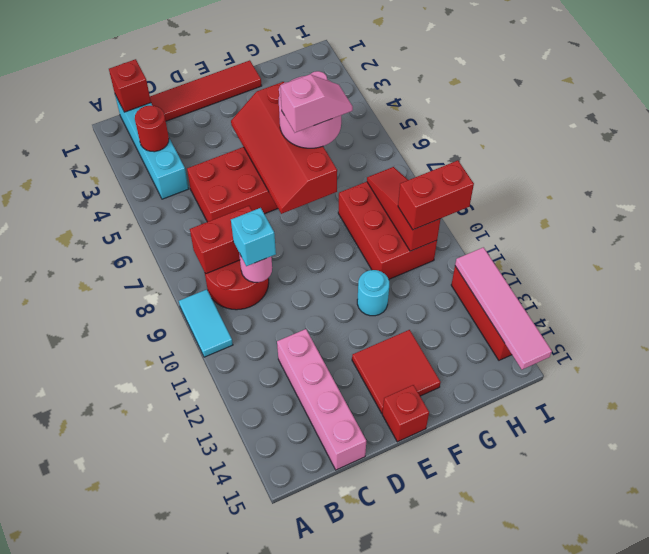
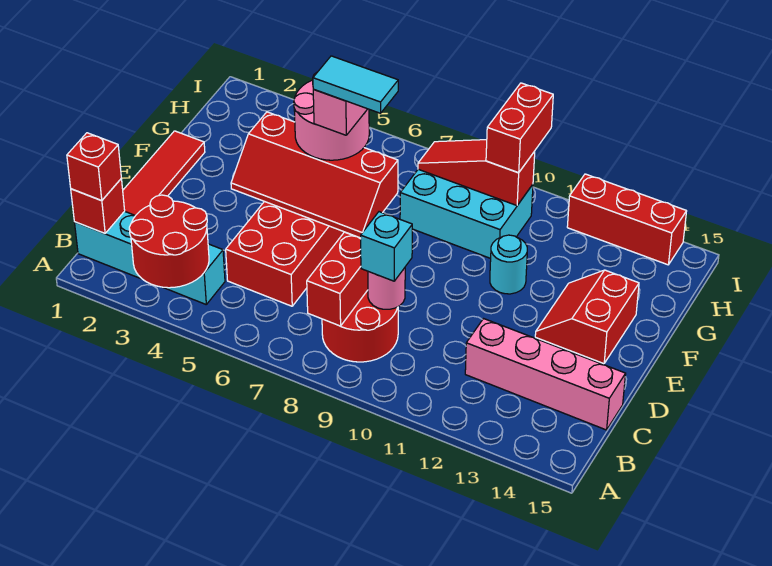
cyan 1x2 tile [179,289,233,357] -> cyan 1x2 tile moved to [313,56,398,113]
red 1x1 round brick [134,106,169,152] -> red 2x2 round brick [129,195,209,288]
red 2x2 tile [352,330,441,413] -> red 2x2 slope [535,270,639,364]
red 1x1 brick [382,385,429,442] -> red 1x1 brick moved to [67,133,121,200]
red 2x3 brick [338,182,437,279] -> cyan 2x3 brick [400,169,533,258]
pink 1x4 tile [455,247,552,370] -> none

